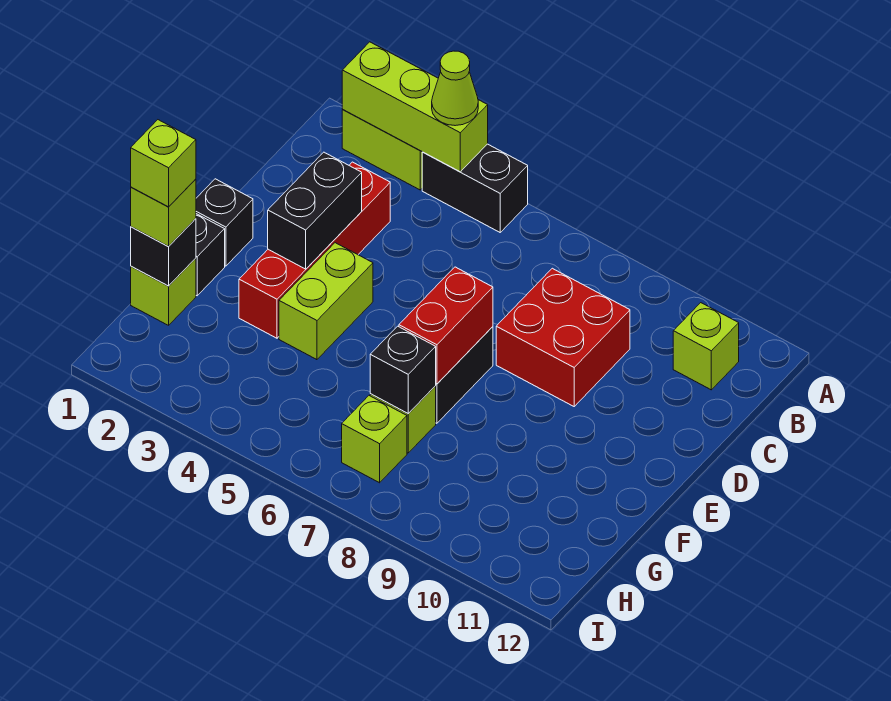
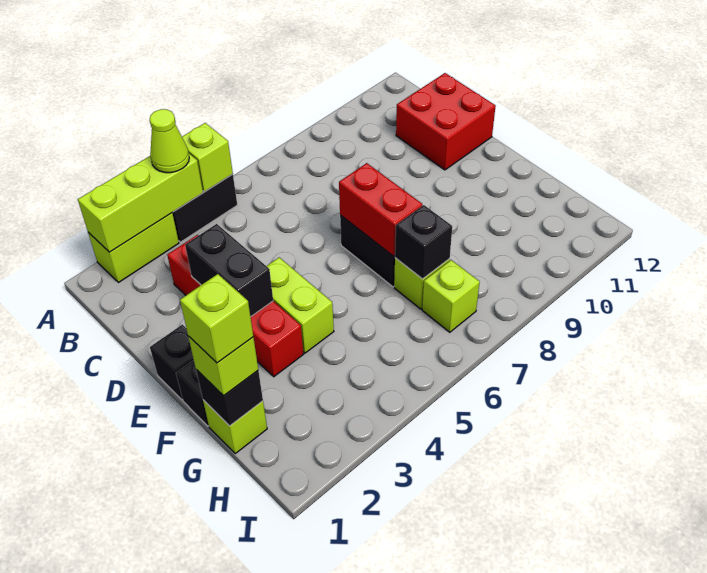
lime 1x1 brick [673,303,739,390] -> lime 1x1 brick moved to [182,123,233,192]
red 2x2 brick [496,268,630,406] -> red 2x2 brick moved to [396,73,496,170]

